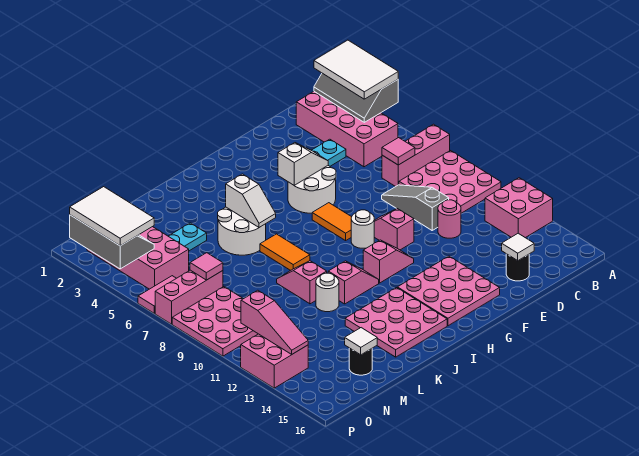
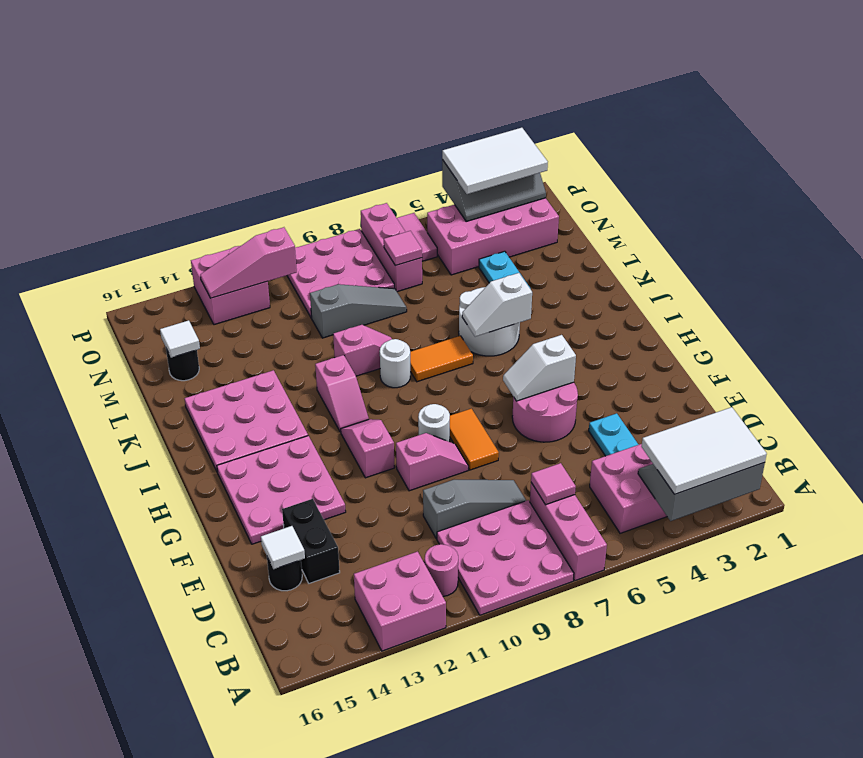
pink 1x1 round brick [438,200,461,238] -> pink 1x1 round brick moved to [425,544,458,596]
none -> black 1x2 brick [282,499,340,583]
white 2x2 round brick [288,166,336,213] -> pink 2x2 round brick [512,382,578,442]
white 1x2 slope [278,143,328,185] -> white 1x2 slope turned to [503,335,576,401]
orange 1x2 tile [312,203,351,241] -> orange 1x2 tile turned to [450,409,499,470]
pink 1x2 slope [363,240,414,283] -> pink 1x2 slope turned to [341,419,394,478]
white 1x1 round brick [316,273,339,312] -> white 1x1 round brick moved to [380,339,410,388]
none -> grey 1x3 slope [310,284,407,338]

